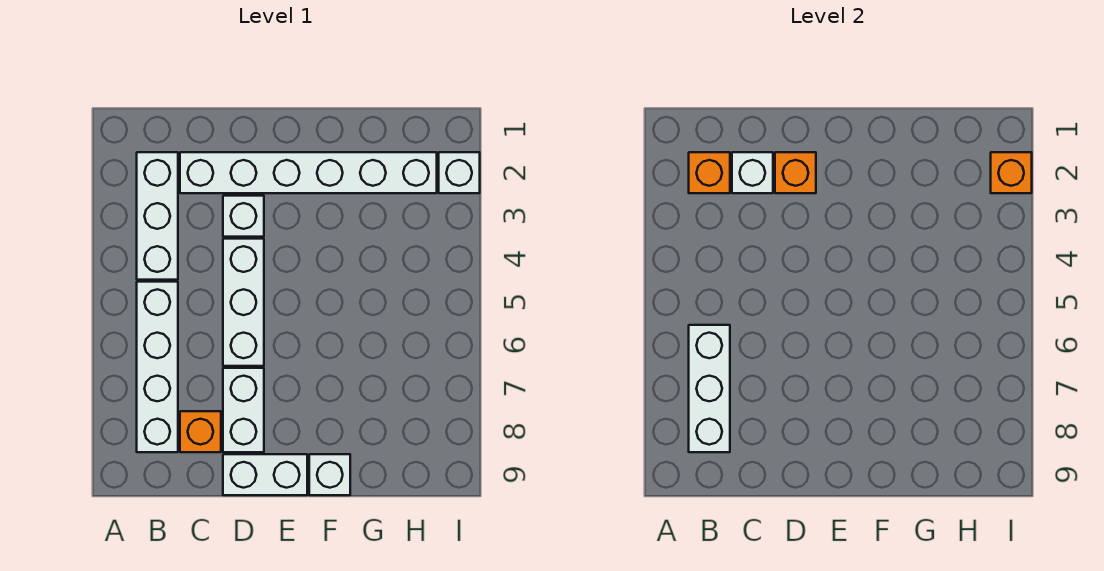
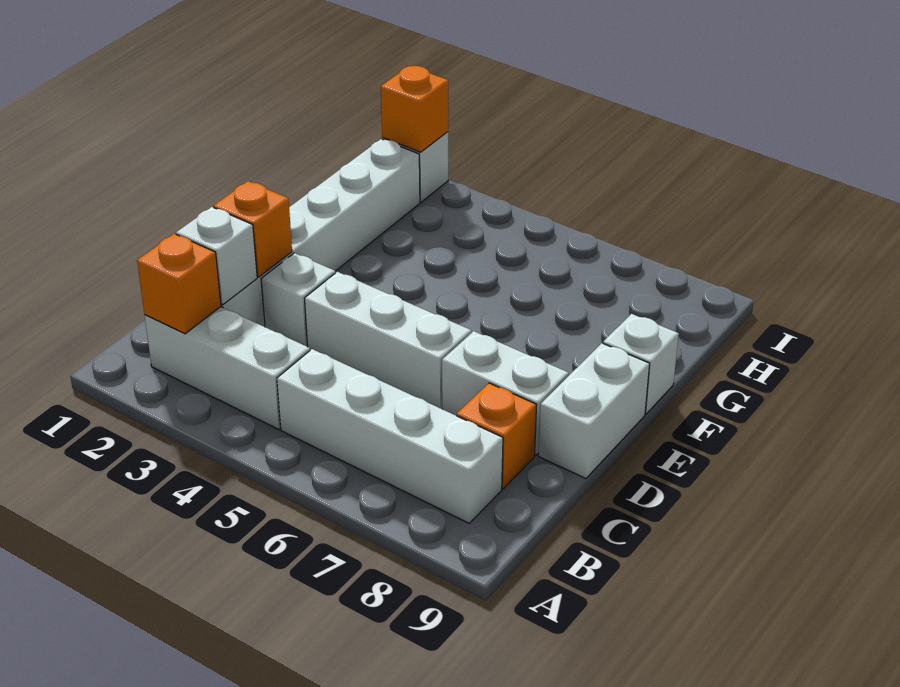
white 1x3 brick [689,325,730,452] -> none

